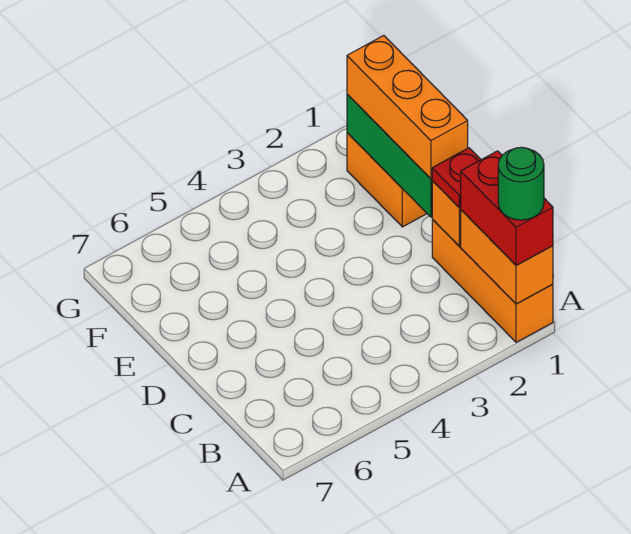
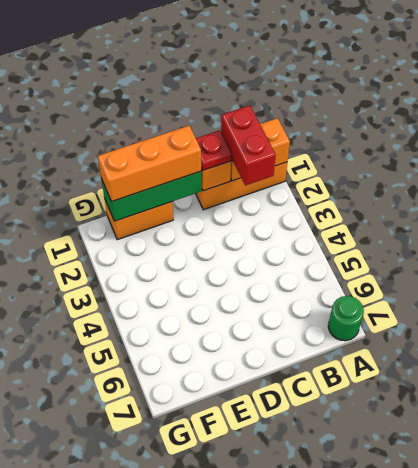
red 1x2 brick [461,151,553,265] -> red 1x2 brick turned to [221,105,276,185]
green 1x1 round brick [498,147,544,220] -> green 1x1 round brick moved to [328,296,364,341]

